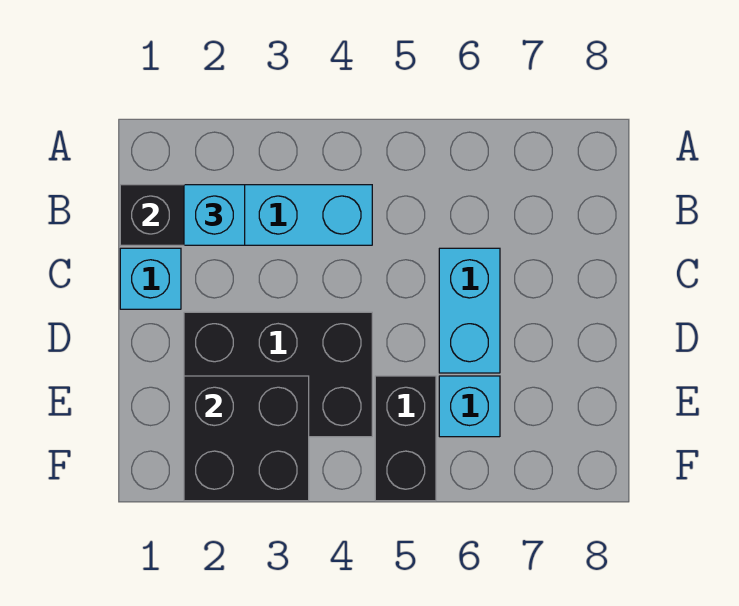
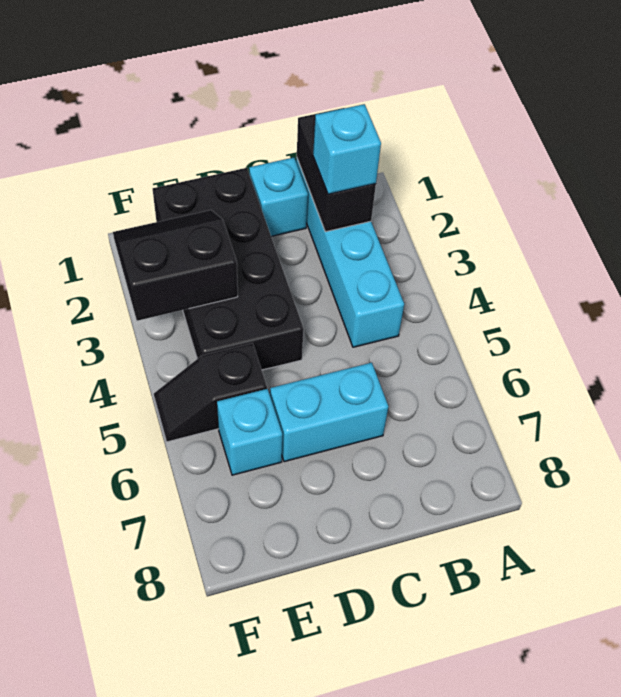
black 2x3 brick [184,312,372,437] -> black 2x4 brick [153,168,304,370]
black 2x2 brick [184,376,309,501] -> black 2x2 slope [113,210,238,321]
black 1x2 brick [375,376,436,501] -> black 1x2 slope [154,343,267,442]

